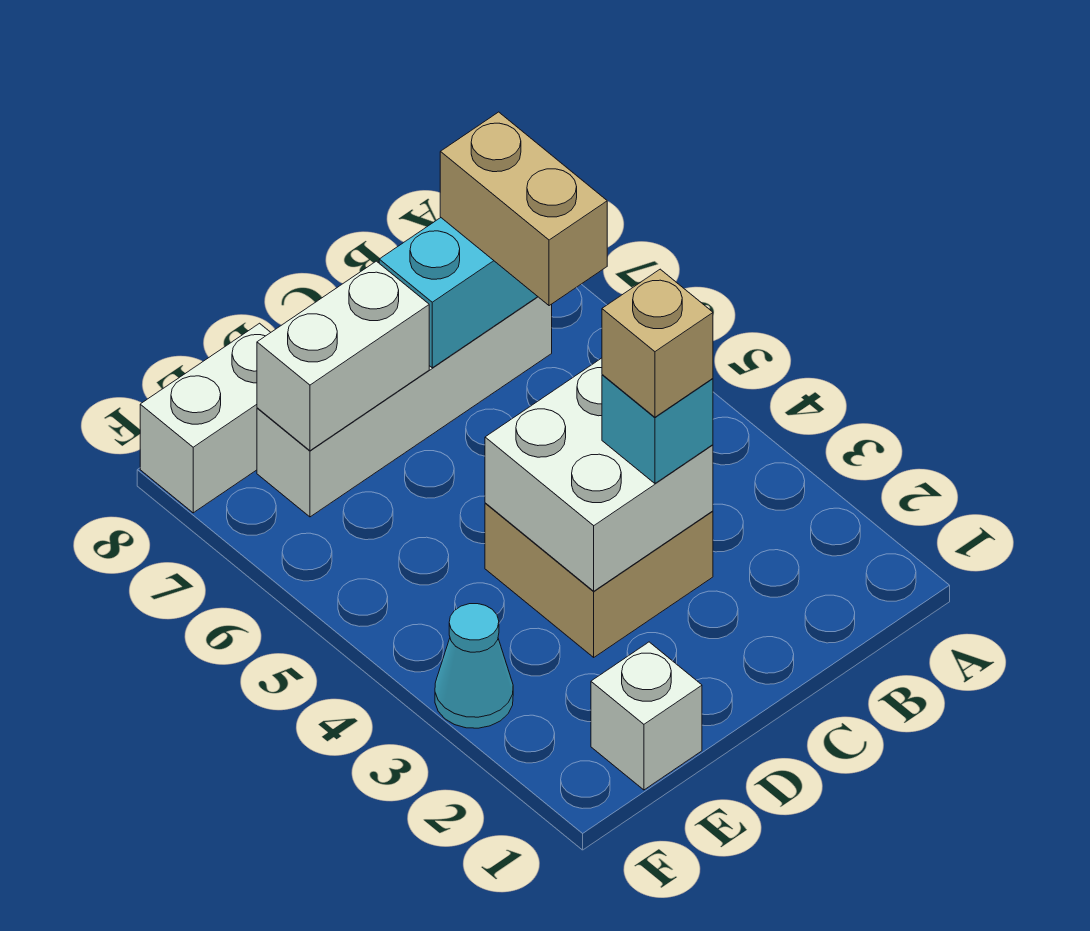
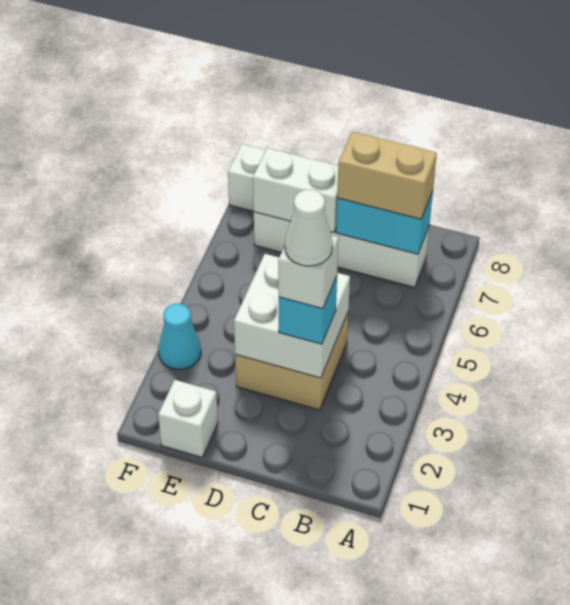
tan 1x2 brick [440,112,607,306] -> tan 1x2 brick turned to [337,132,437,219]
tan 1x1 brick [602,269,713,417] -> white 1x1 brick [278,235,339,309]
none -> white 1x1 cone [285,190,333,266]

